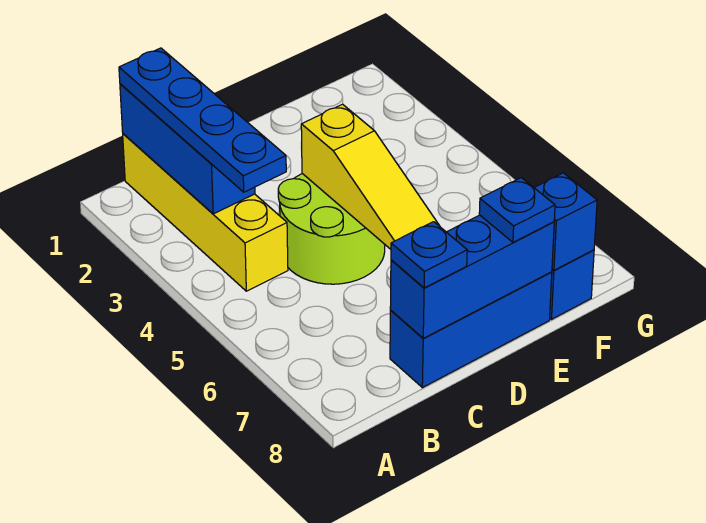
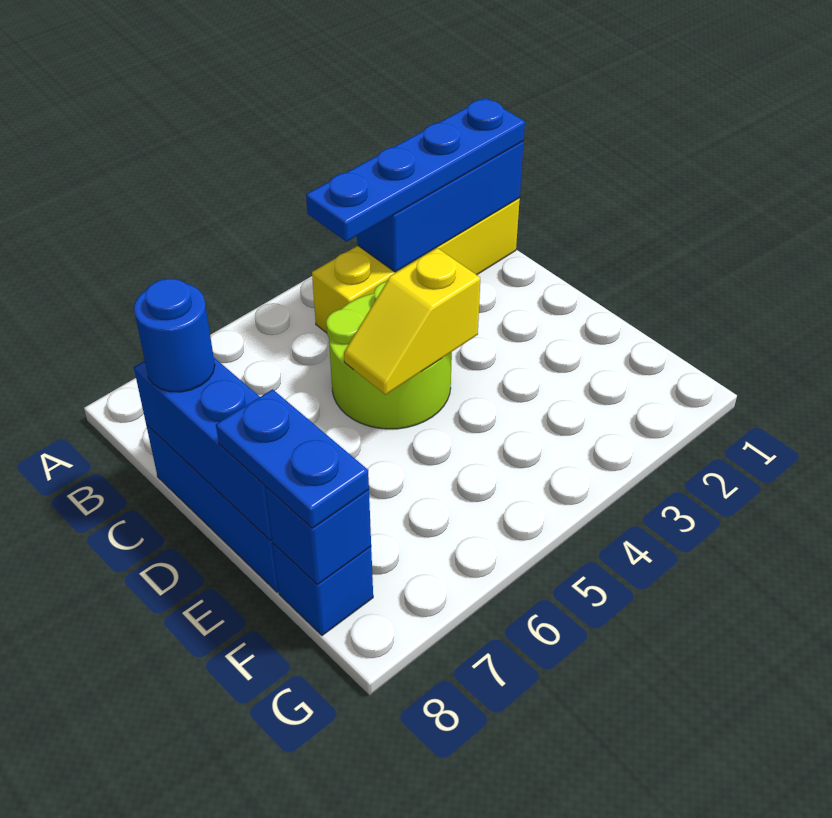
blue 1x1 plate [391,222,467,288] -> blue 1x1 round brick [134,279,215,392]
yellow 1x3 slope [301,104,439,249] -> yellow 1x2 slope [344,248,480,395]
blue 1x1 plate [479,178,555,242] -> blue 1x2 plate [216,389,369,528]

